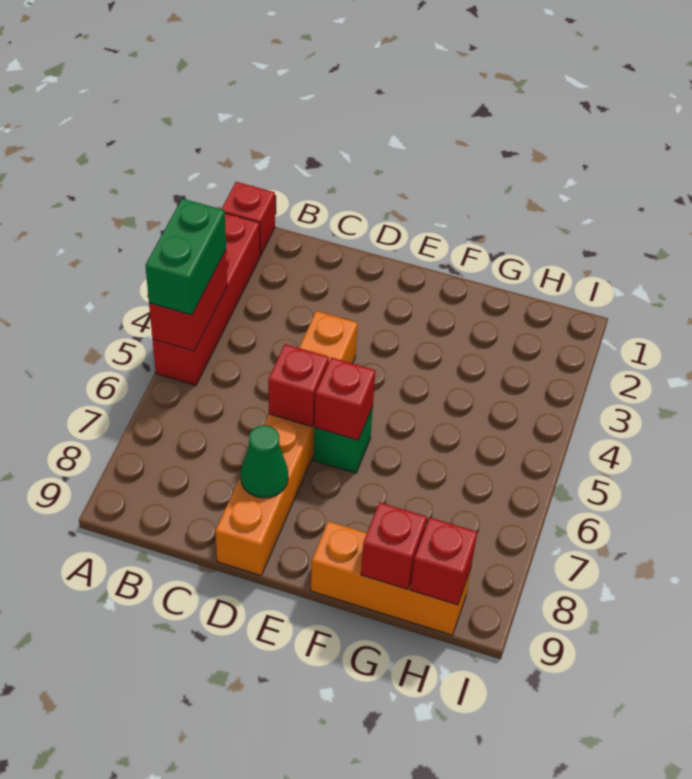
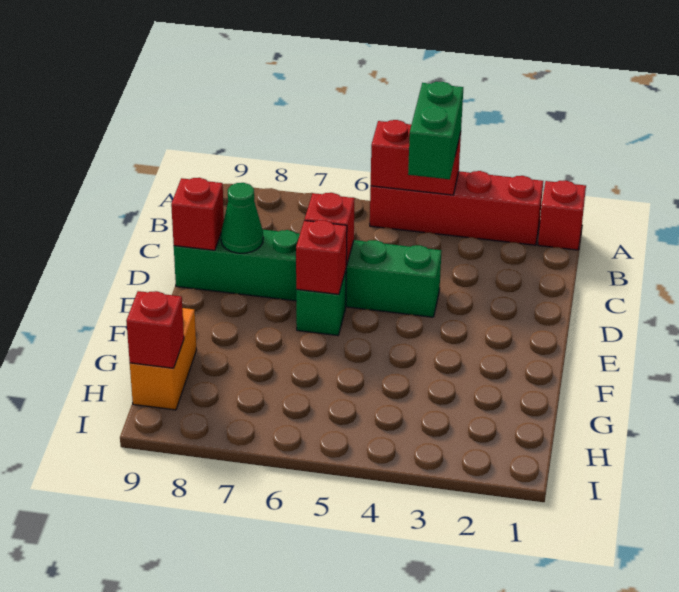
green 1x2 brick [145,199,226,315] -> green 1x2 brick turned to [408,82,463,179]
orange 1x6 brick [216,311,358,576] -> green 1x6 brick [174,230,441,317]
orange 1x3 brick [311,521,471,635] -> orange 1x2 brick [130,308,196,410]
red 1x1 brick [361,502,427,589] -> red 1x1 brick moved to [171,178,224,250]

